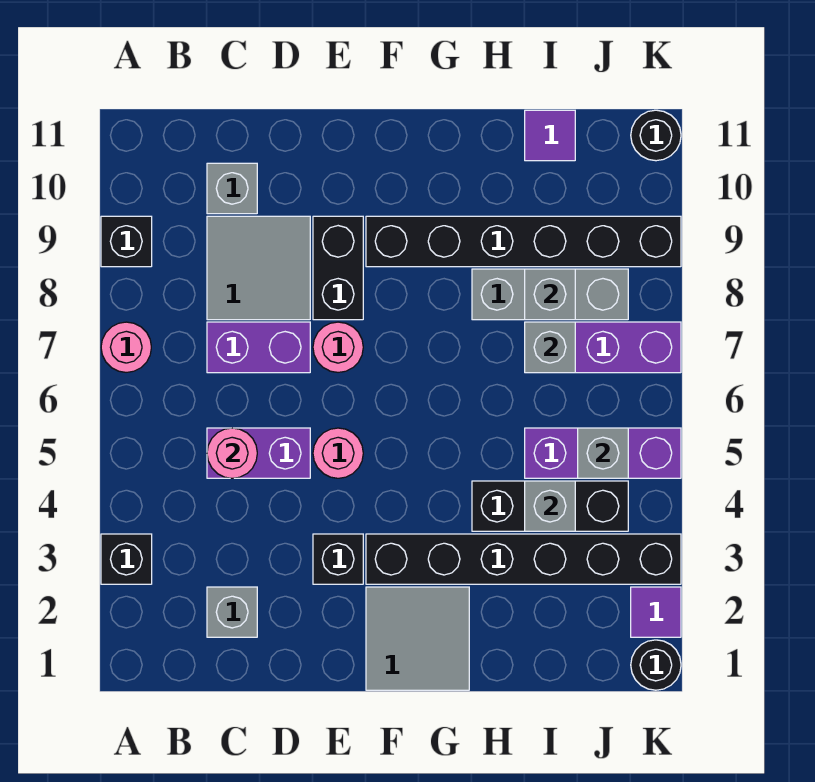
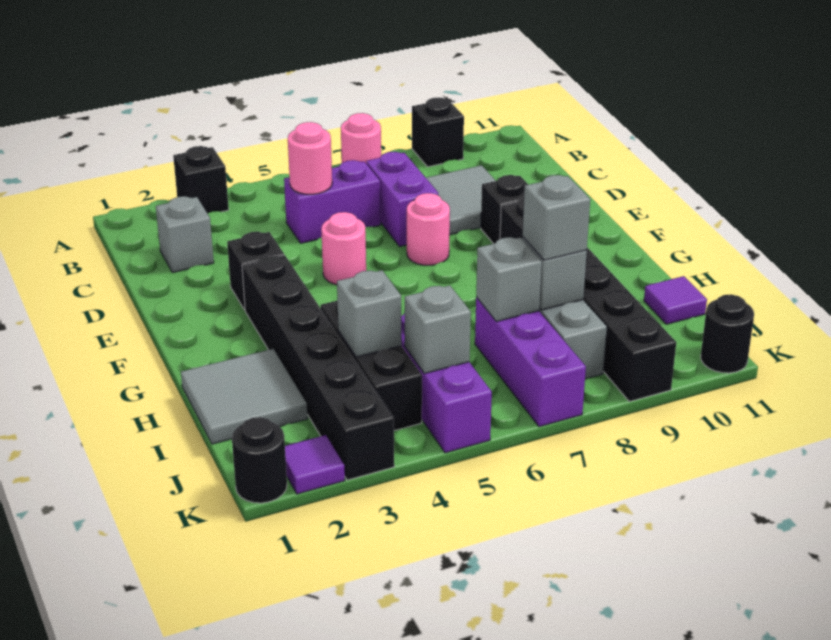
purple 1x2 brick [207,428,310,478] -> purple 1x2 brick turned to [284,160,381,243]
grey 1x1 brick [207,163,257,214] -> grey 1x1 brick moved to [523,175,590,260]
black 1x2 brick [313,216,363,320] -> black 1x1 brick [481,175,528,244]
grey 2x2 tile [366,587,469,690] -> grey 2x2 tile moved to [181,349,308,444]

